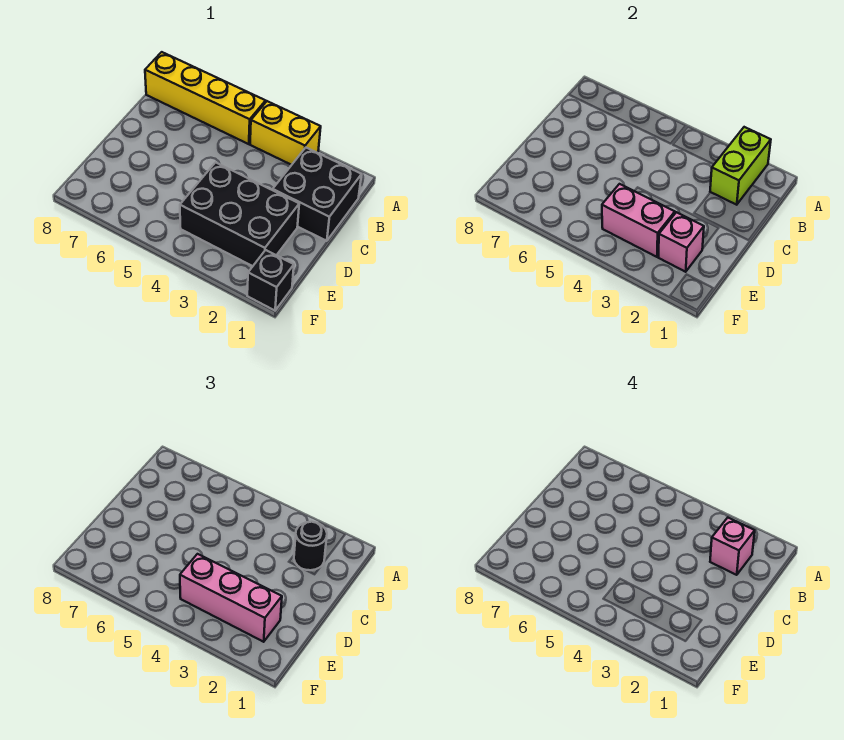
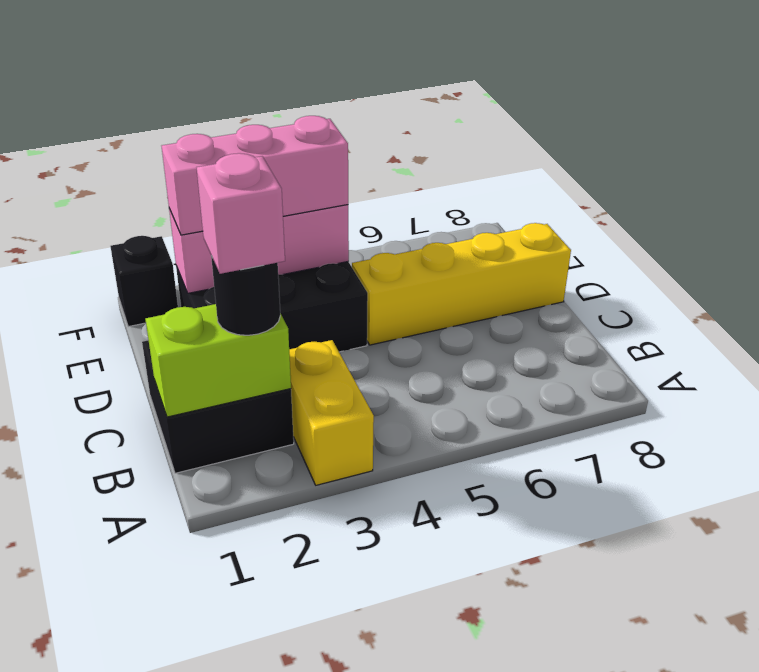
lime 1x2 brick [710,127,771,205] -> lime 1x2 brick turned to [146,304,291,417]
yellow 1x2 brick [250,101,321,165] -> yellow 1x2 brick turned to [289,340,374,485]
yellow 1x4 brick [145,52,266,144] -> yellow 1x4 brick moved to [352,223,571,345]

